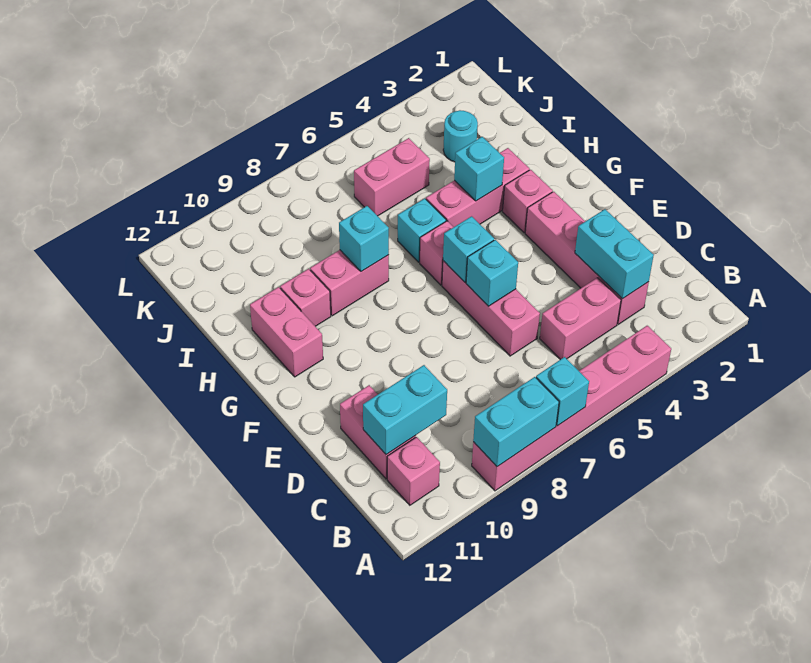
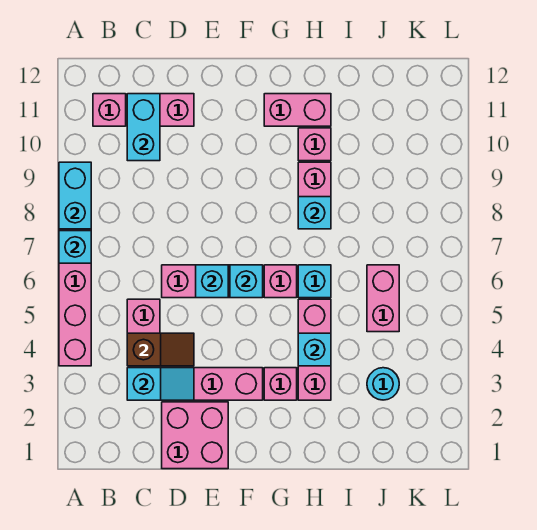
cyan 1x2 brick [575,209,654,299] -> cyan 1x2 slope [127,368,194,400]
none -> brown 1x2 slope [127,333,194,366]
none -> pink 2x2 brick [162,402,228,469]

